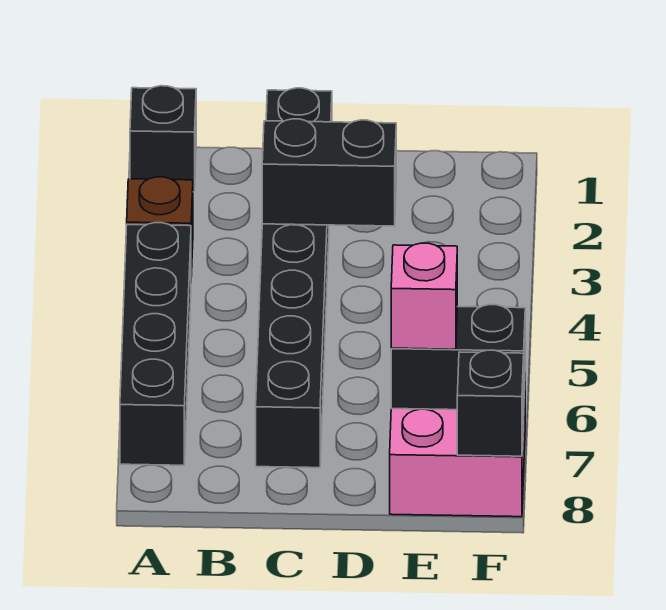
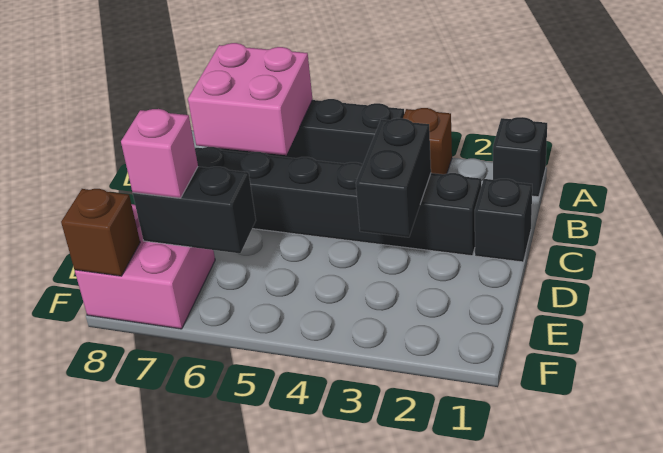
none -> pink 2x2 brick [188,43,313,155]
black 1x2 brick [391,305,525,410] -> black 1x2 brick turned to [133,167,256,253]
black 1x1 brick [457,350,524,456] -> brown 1x1 brick [61,189,140,276]

